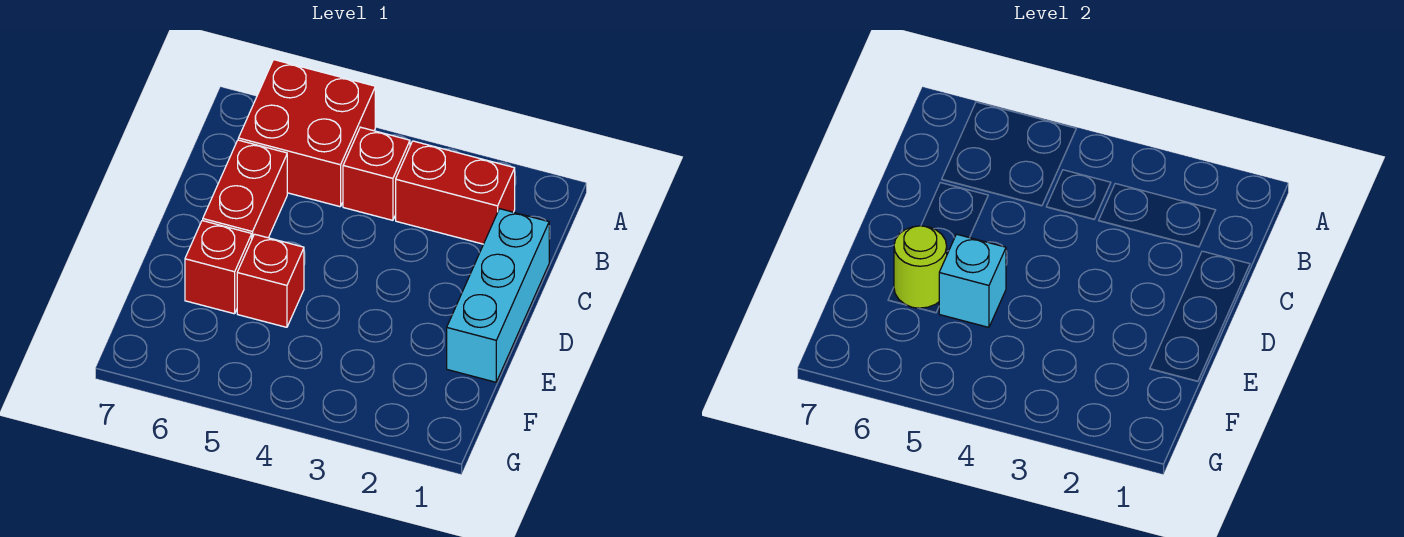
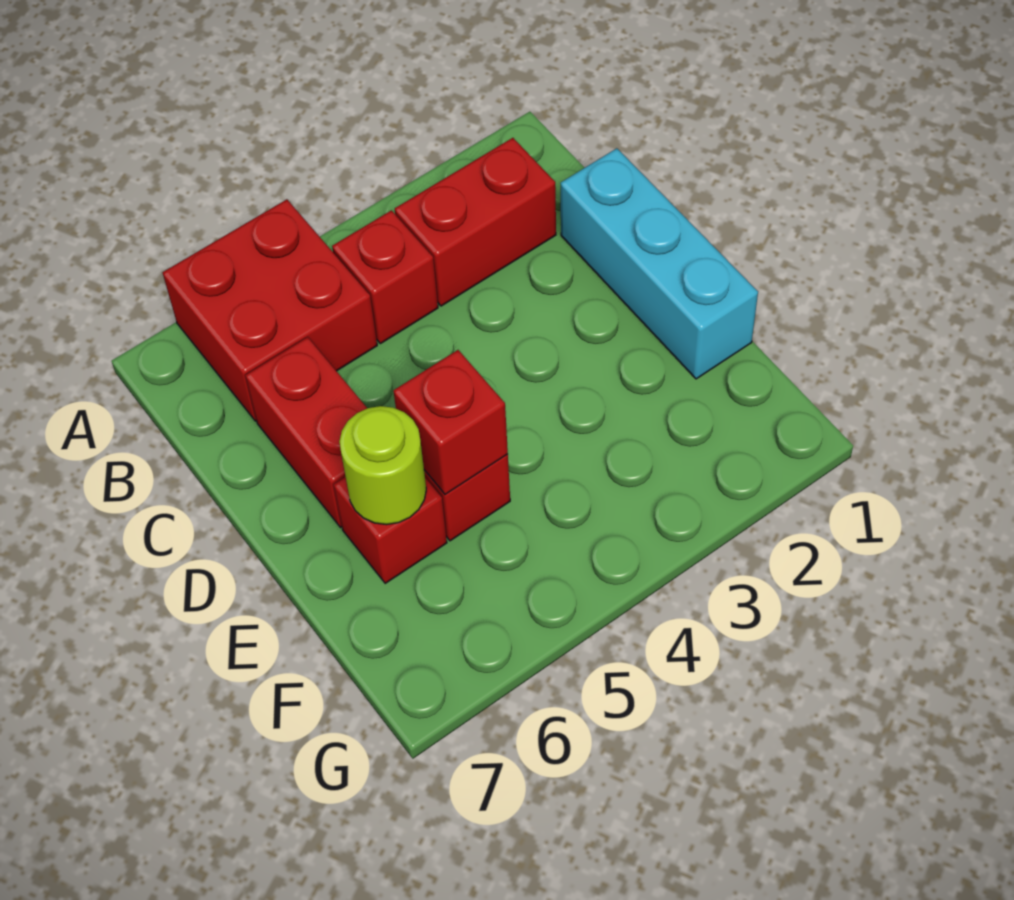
cyan 1x1 brick [939,234,1006,327] -> red 1x1 brick [393,350,508,494]

